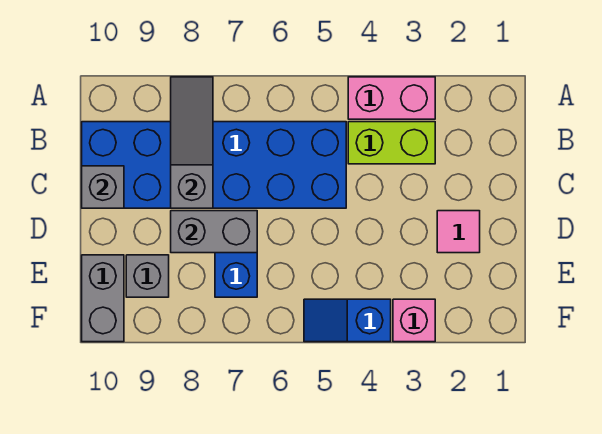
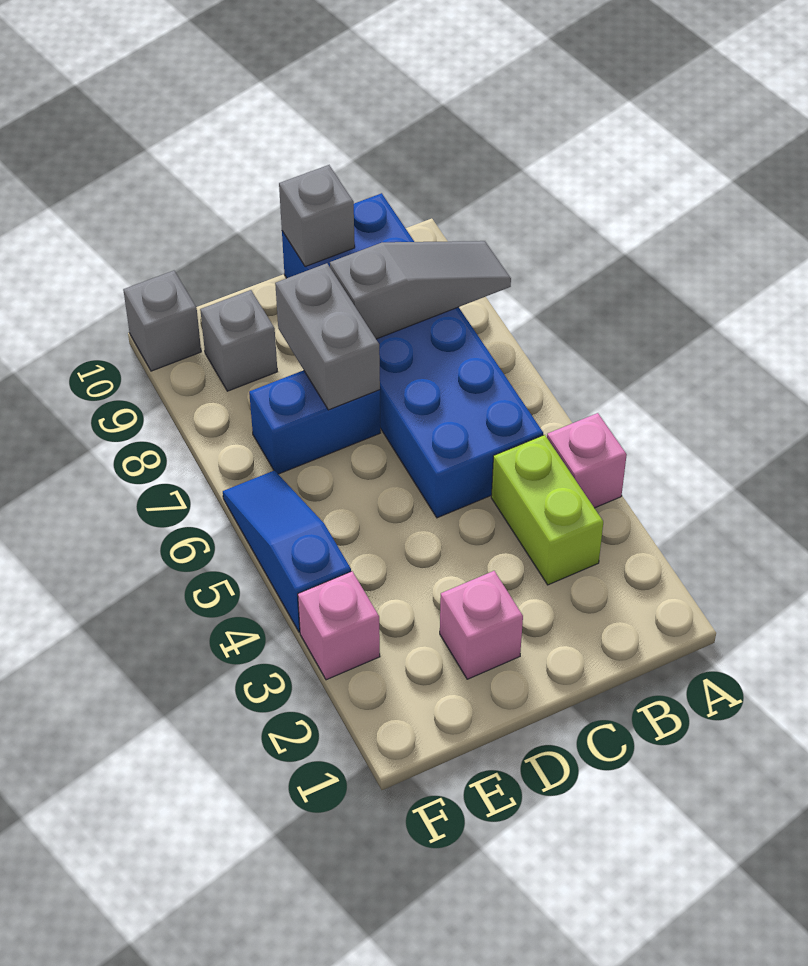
pink 1x2 brick [348,77,435,119] -> pink 1x1 brick [547,413,627,508]
pink 1x1 tile [437,211,480,253] -> pink 1x1 brick [440,571,523,679]
grey 1x2 brick [82,255,124,342] -> grey 1x1 brick [123,271,201,371]
blue 1x2 slope [304,299,391,342] -> blue 1x3 slope [223,470,351,632]

